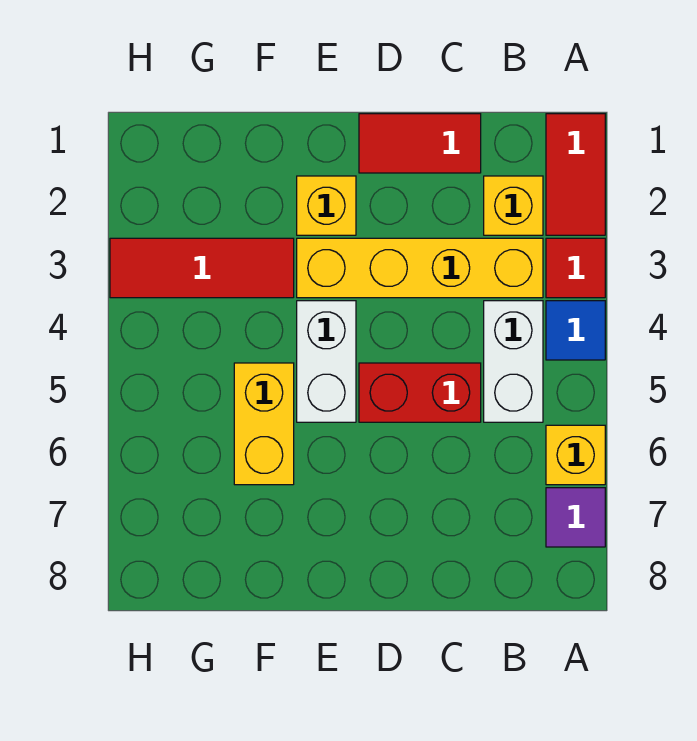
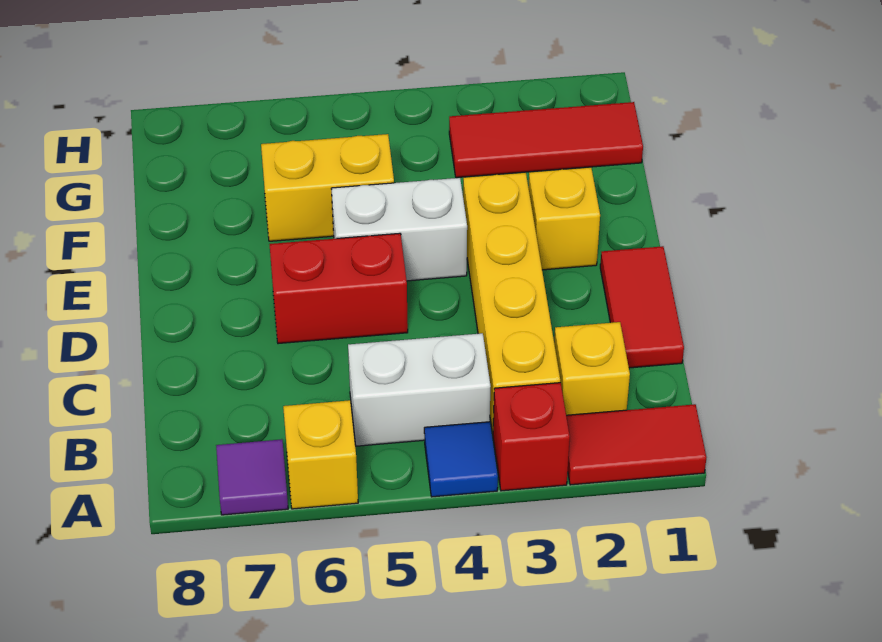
red 1x1 tile [546,238,605,298] -> red 1x1 brick [493,383,570,491]
red 1x2 brick [359,363,481,422] -> red 1x2 brick turned to [269,233,408,344]
red 1x3 tile [110,238,294,298] -> red 1x3 tile turned to [449,102,643,178]

